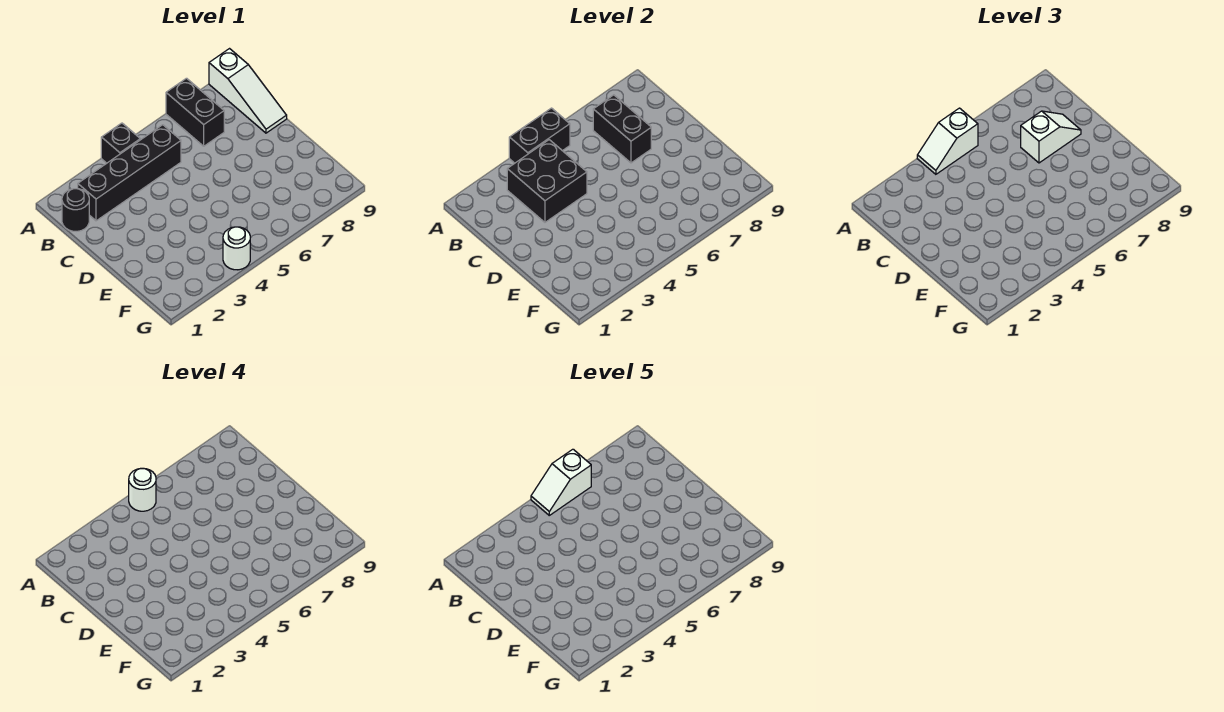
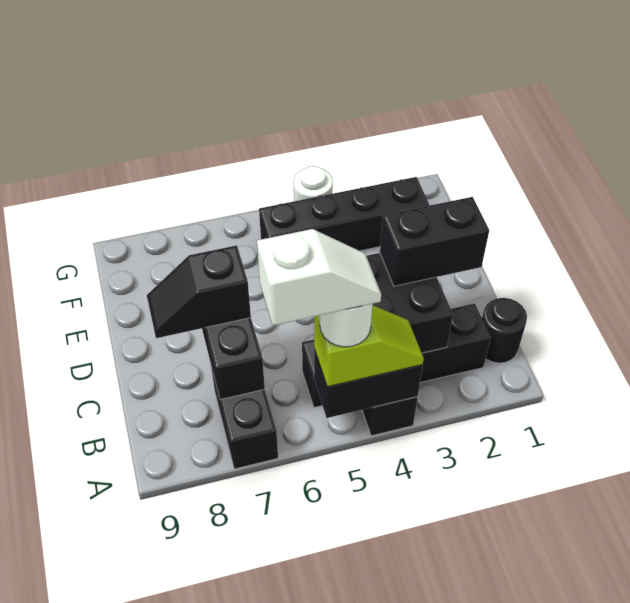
white 1x2 slope [917,108,978,174] -> lime 1x2 slope [314,305,424,387]
white 1x3 slope [209,49,287,133] -> none
none -> black 1x2 brick [380,197,489,286]
white 1x2 slope [1021,111,1081,163] -> black 1x2 slope [147,245,251,338]
none -> black 1x4 brick [259,177,429,251]

